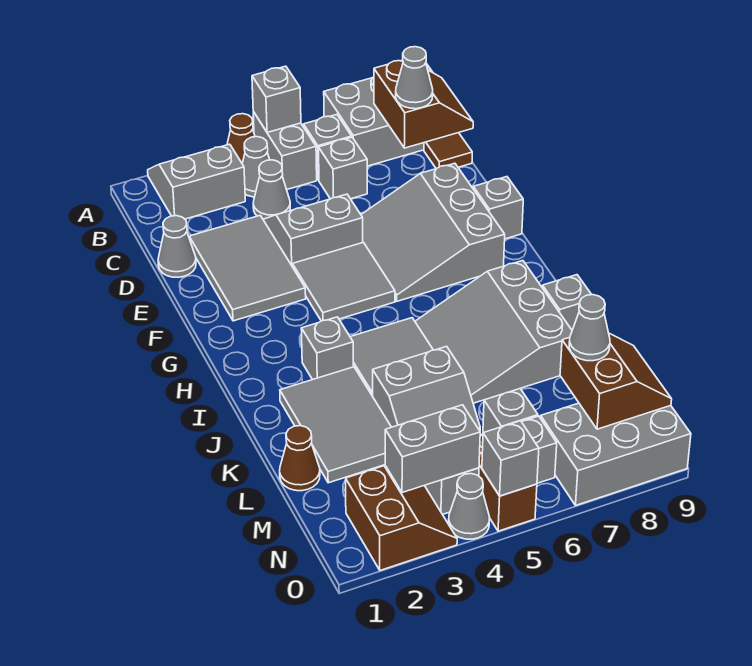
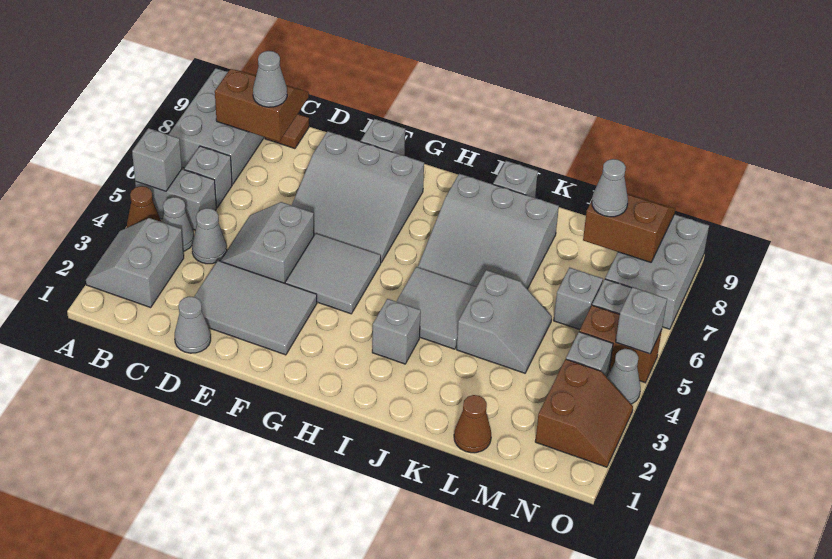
grey 1x1 brick [319,138,367,199] -> none
grey 2x3 tile [280,367,391,483] -> none
brown 2x2 slope [346,466,457,570] -> brown 2x2 slope turned to [535,359,633,467]
grey 1x2 brick [385,405,480,493] -> none

